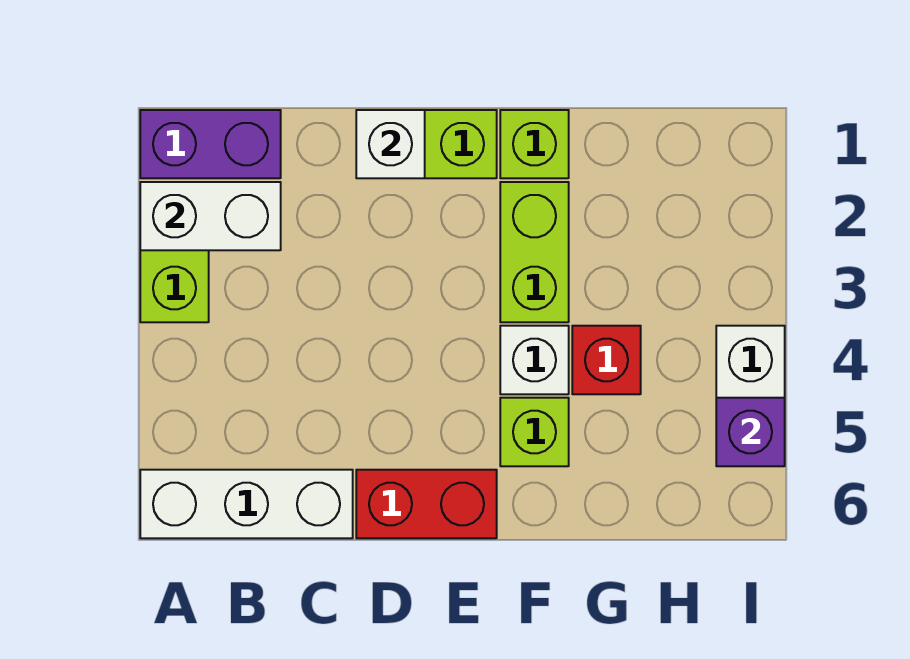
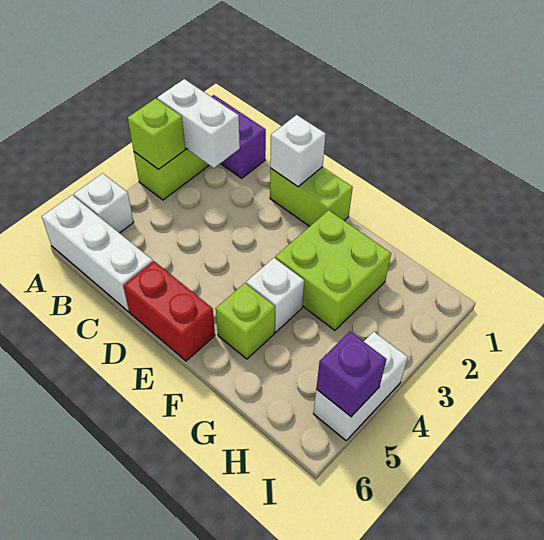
none -> white 1x1 brick [74,173,134,233]
lime 1x1 brick [500,110,569,178] -> lime 1x1 brick moved to [128,98,185,170]
lime 1x2 brick [500,182,569,322] -> lime 2x2 brick [275,210,391,330]
red 1x1 brick [572,326,641,394] -> none

